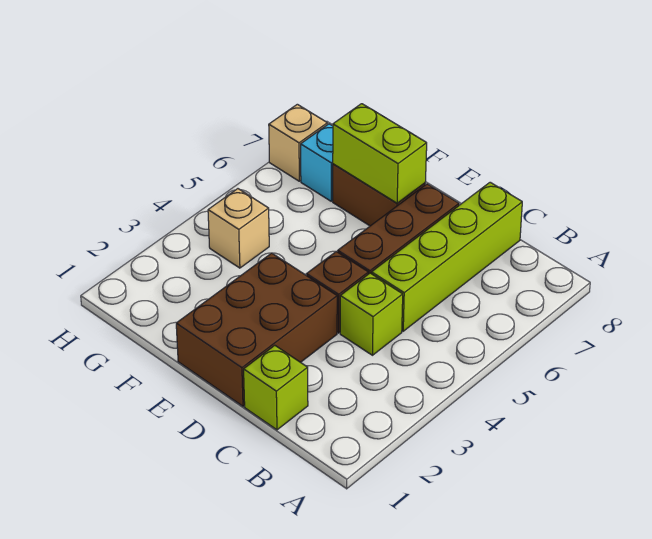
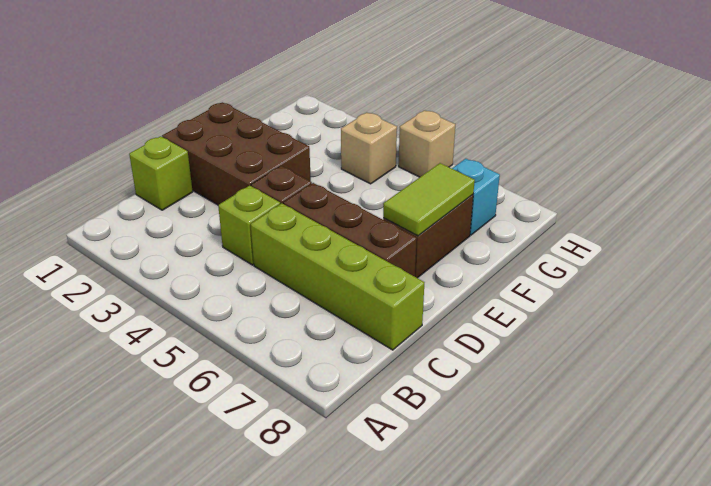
lime 1x2 brick [333,104,427,203] -> lime 1x2 tile [383,163,475,236]
tan 1x1 brick [269,104,327,181] -> tan 1x1 brick moved to [399,110,455,177]

